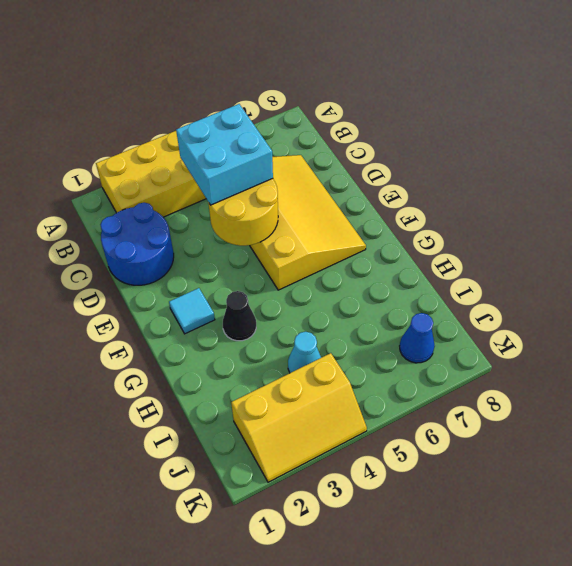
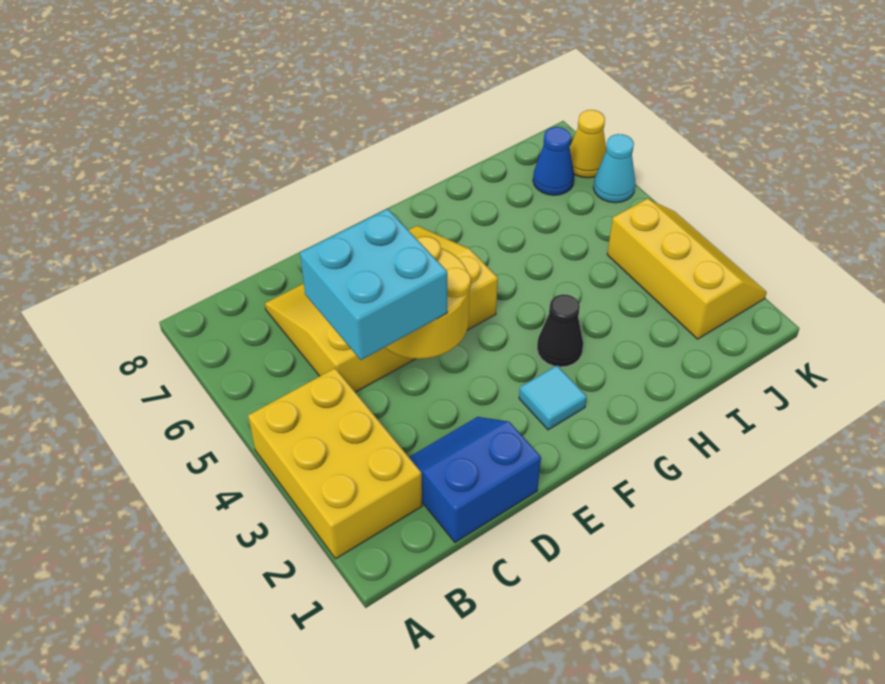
blue 2x2 round brick [100,203,174,285] -> blue 2x2 slope [409,417,541,542]
cyan 1x1 cone [288,332,321,373] -> cyan 1x1 cone moved to [593,134,635,203]
none -> yellow 1x1 cone [570,110,606,178]

